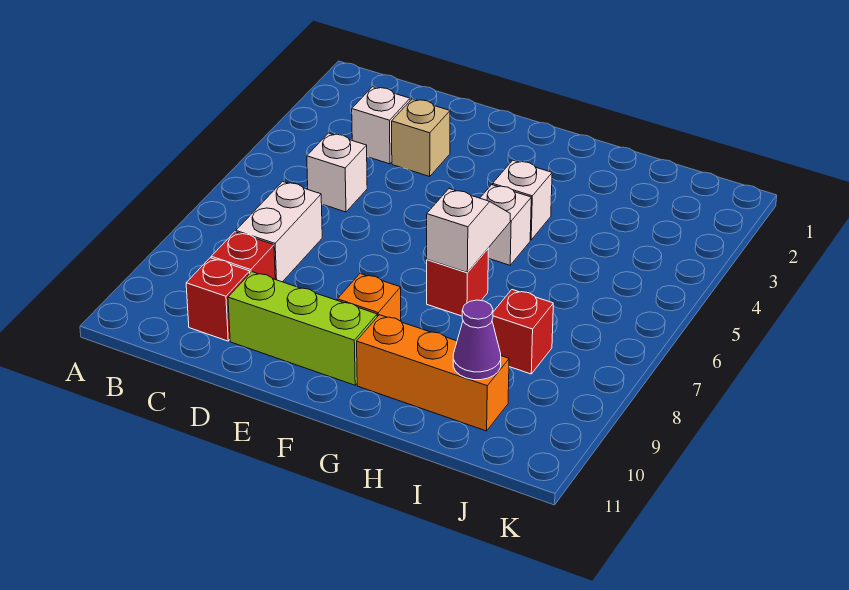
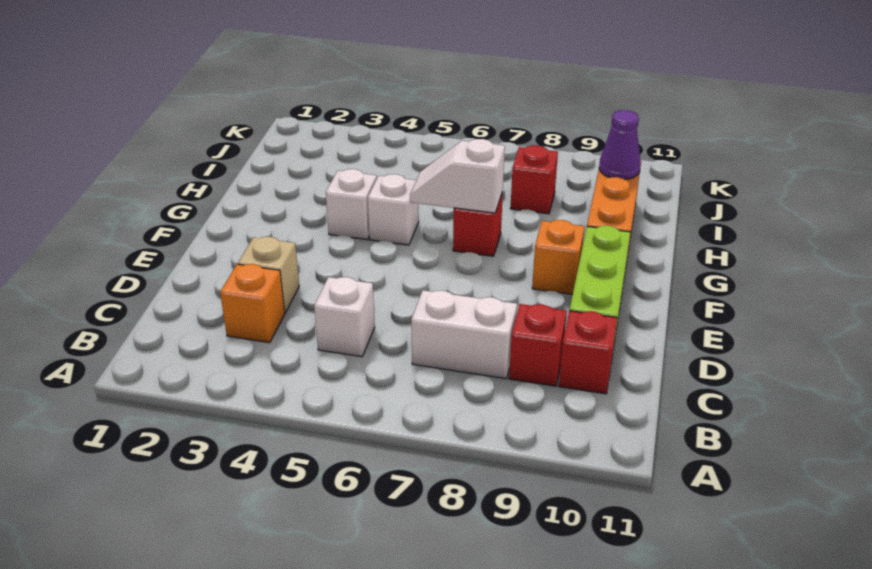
white 1x1 brick [352,87,410,164] -> orange 1x1 brick [220,264,285,343]

